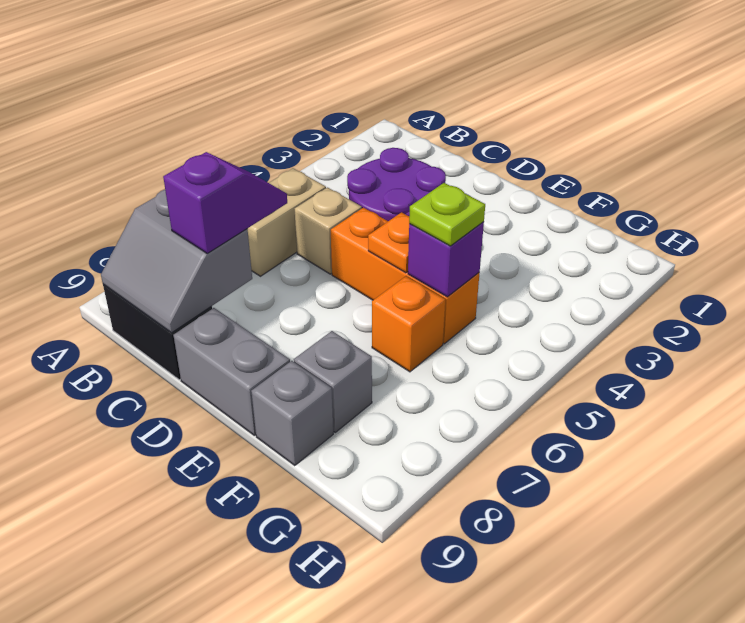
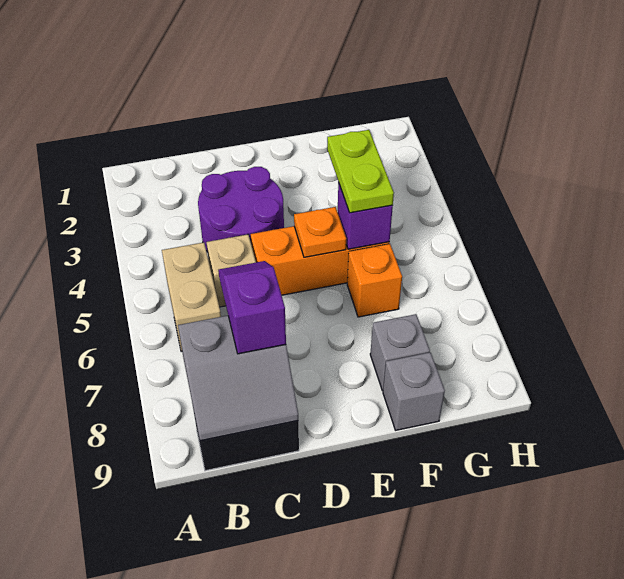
grey 1x2 brick [173,308,290,435] -> none
lime 1x1 plate [409,183,485,246] -> lime 1x2 plate [327,130,394,213]

